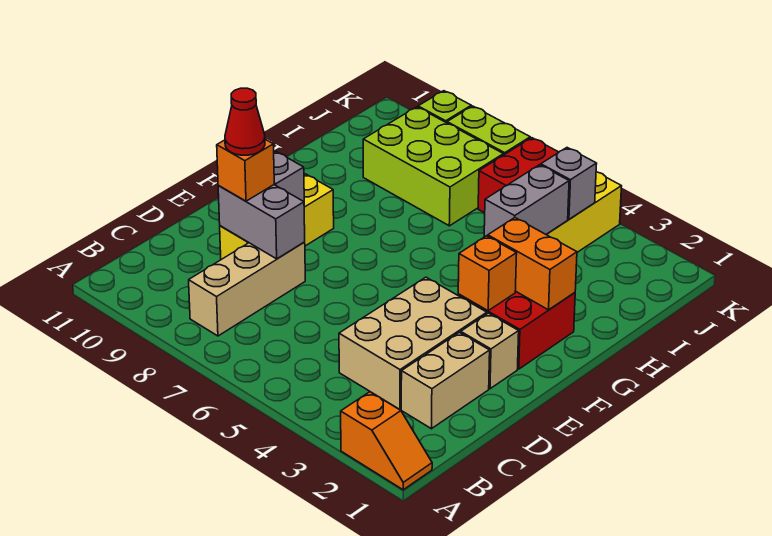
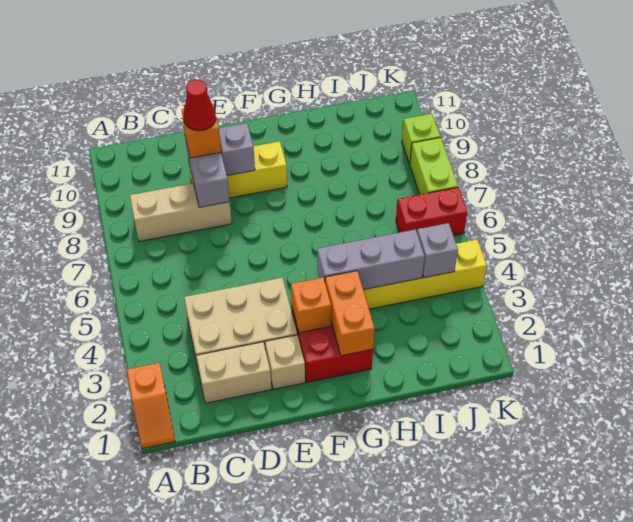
grey 1x2 brick [484,165,569,237] -> grey 1x3 brick [317,229,425,290]
lime 2x3 brick [363,107,503,226] -> none

